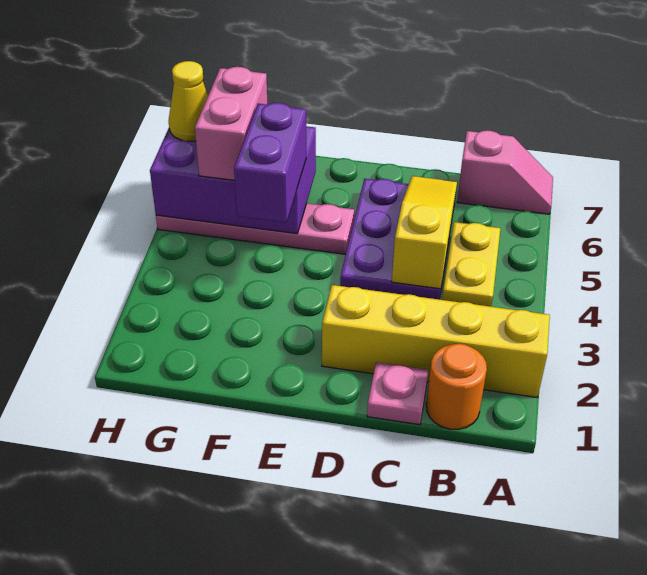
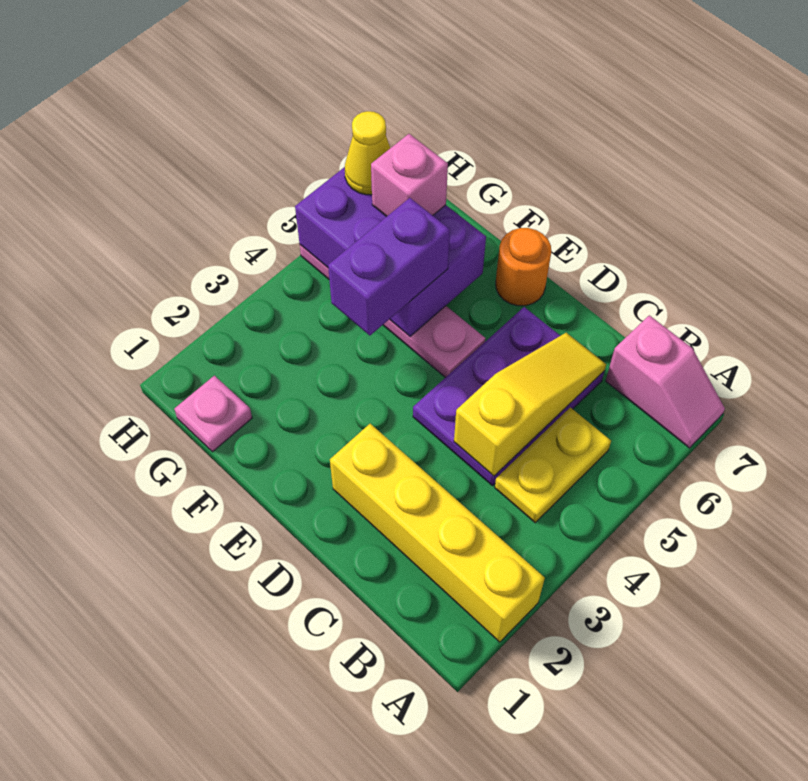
orange 1x1 round brick [426,344,487,429] -> orange 1x1 round brick moved to [496,228,551,306]
pink 1x1 plate [367,362,428,425] -> pink 1x1 plate moved to [174,376,252,452]
pink 1x2 brick [195,67,267,180] -> pink 1x1 brick [371,134,448,217]

